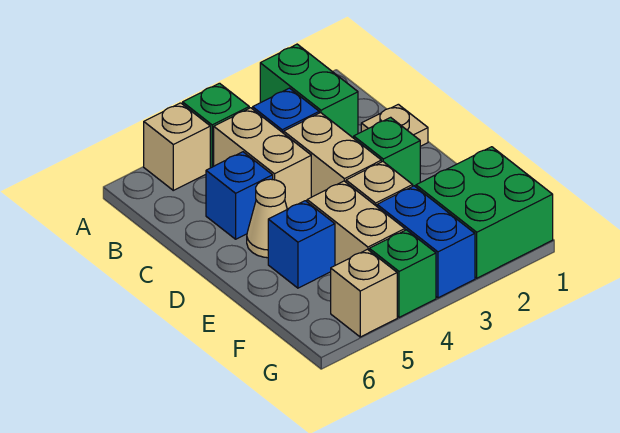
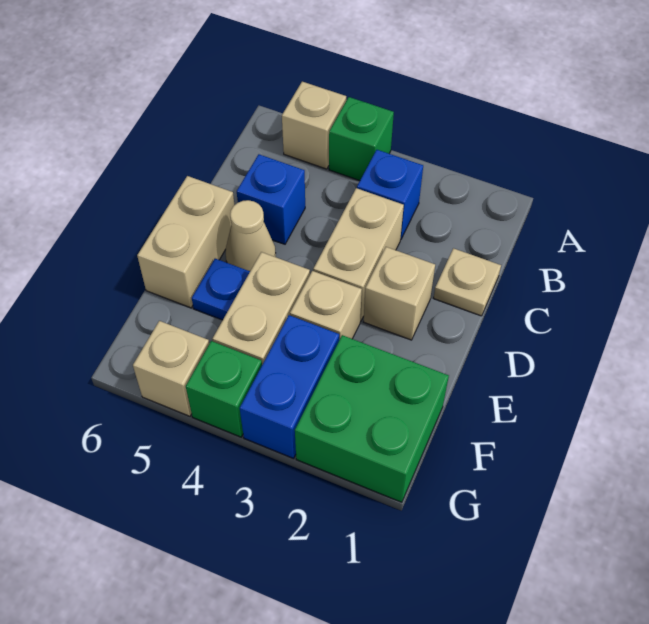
green 1x2 brick [260,44,358,138] -> none
tan 1x2 brick [214,108,311,209] -> tan 1x2 brick moved to [137,176,234,308]
green 1x1 brick [354,117,420,187] -> tan 1x1 brick [364,247,435,340]
blue 1x1 brick [268,201,335,288] -> blue 1x1 plate [192,259,250,320]

